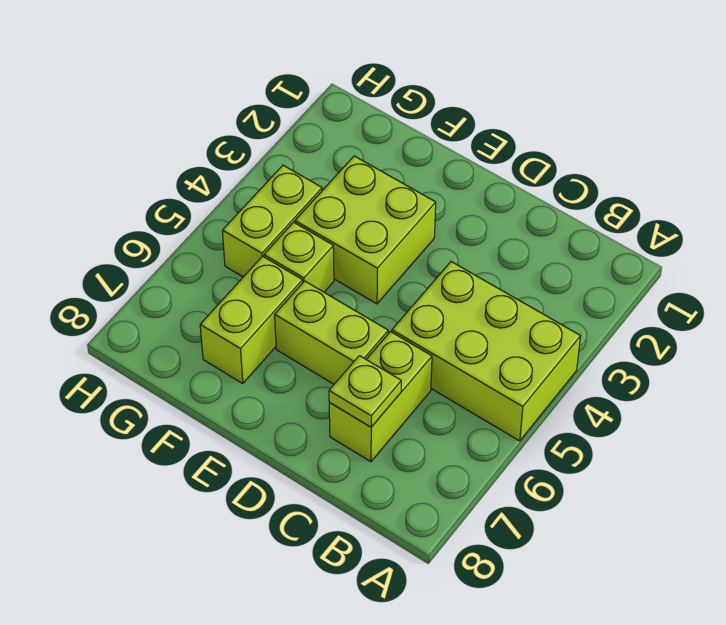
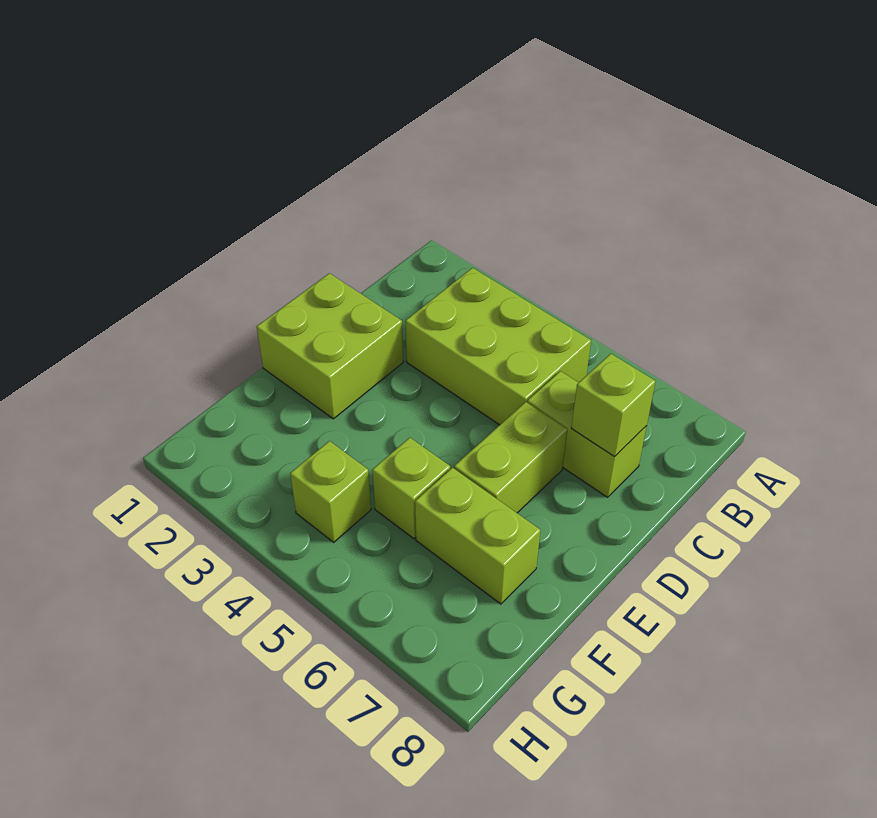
lime 2x3 brick [392,262,581,441] -> lime 2x3 brick turned to [405,268,591,425]
lime 1x1 plate [329,356,401,427] -> lime 1x1 brick [571,354,656,456]
lime 2x2 brick [295,156,436,304] -> lime 2x2 brick moved to [257,273,403,419]
lime 1x2 brick [222,165,322,277] -> lime 1x1 brick [290,441,371,542]

